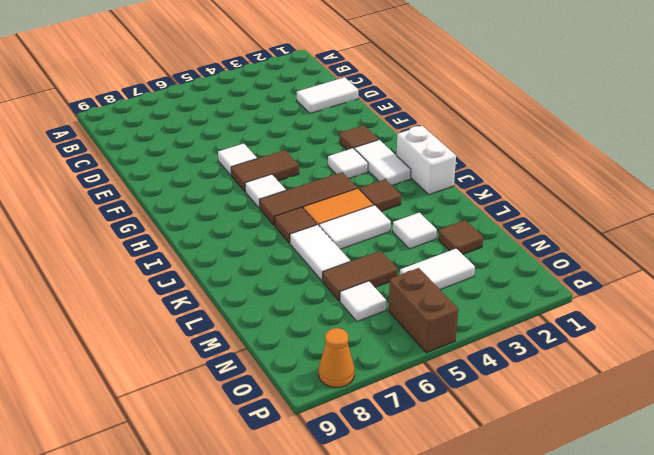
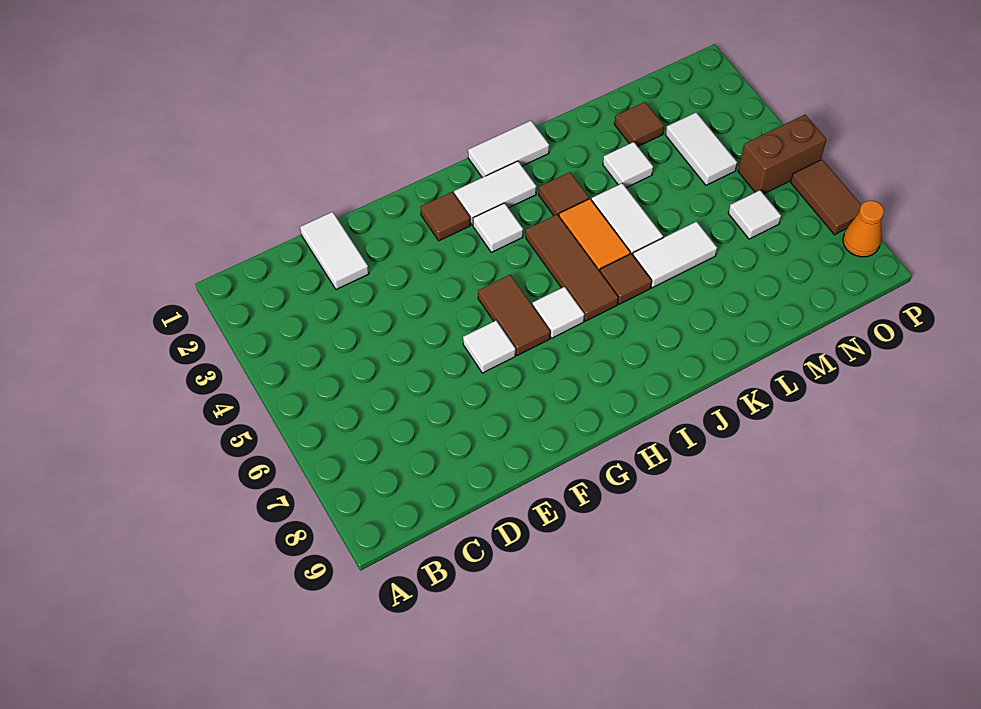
white 1x2 brick [397,126,456,195] -> white 1x2 tile [468,121,549,178]
brown 1x2 tile [323,251,398,301] -> brown 1x2 tile moved to [791,160,861,235]

